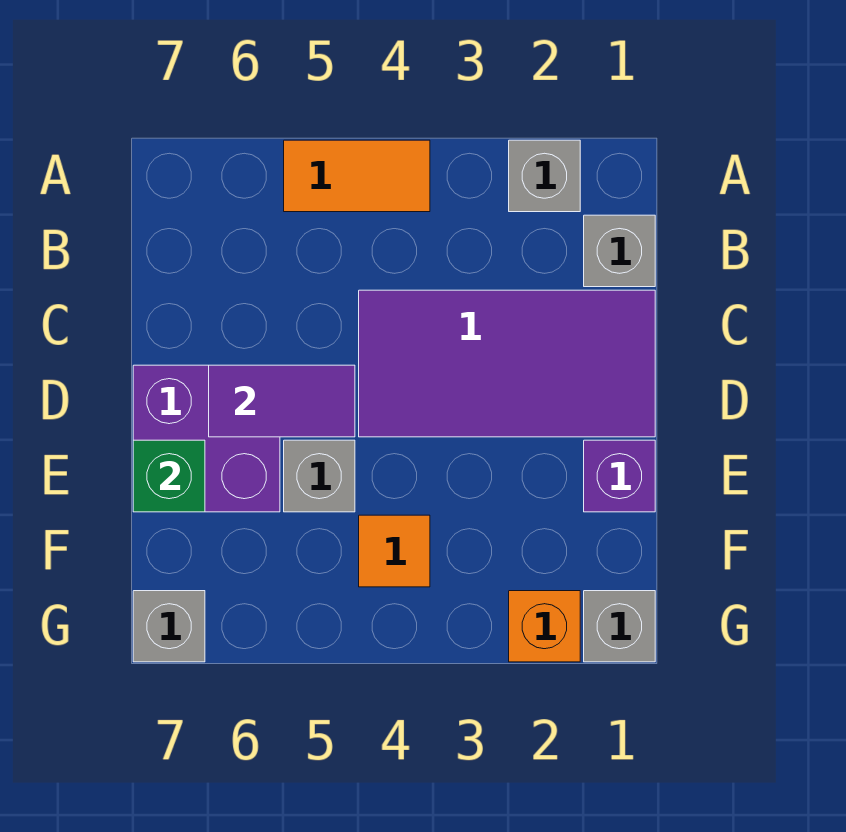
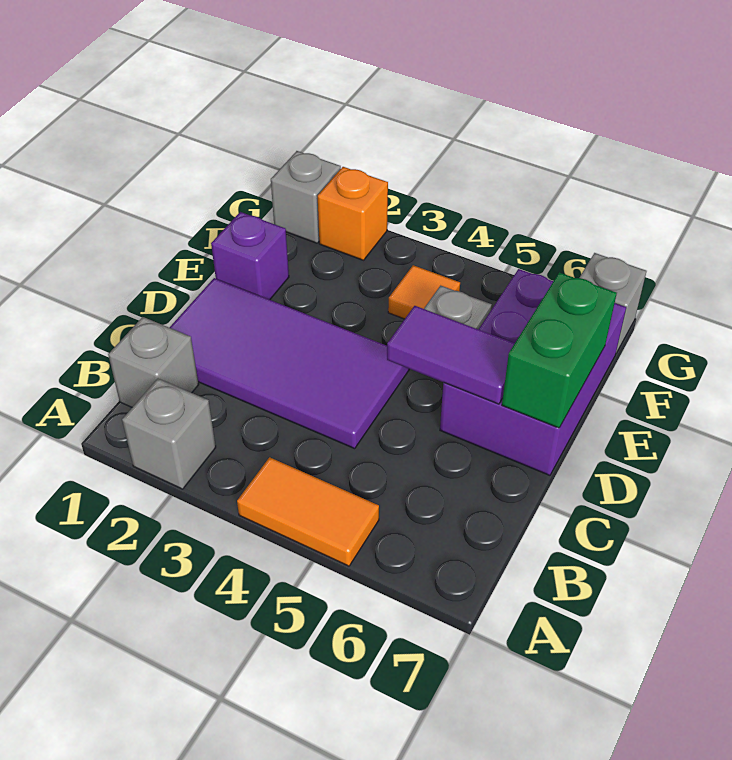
purple 2x2 brick [133,365,280,512] -> purple 2x3 brick [440,269,626,475]
green 1x1 brick [133,440,205,512] -> green 1x2 brick [502,272,617,428]

